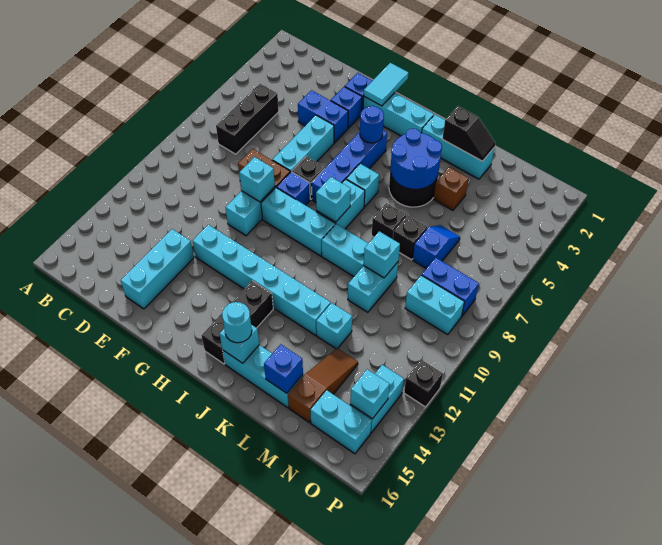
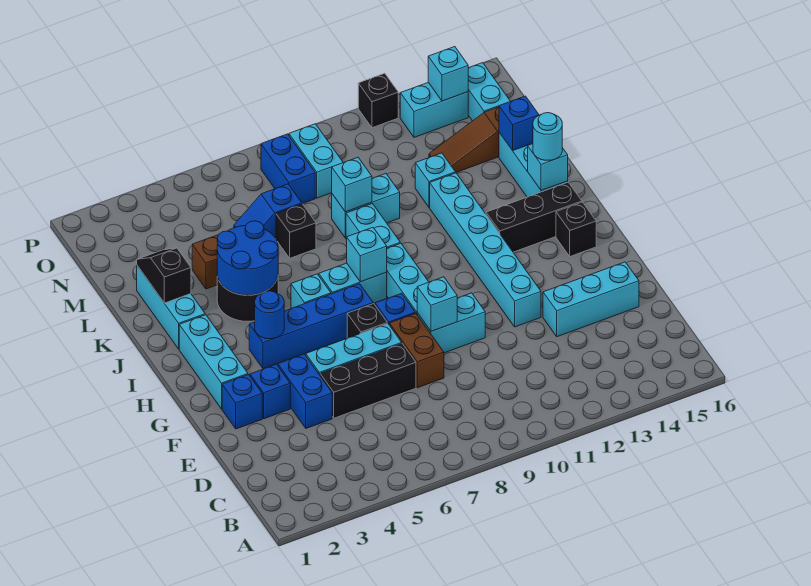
black 1x3 brick [216,84,279,154] -> black 1x3 brick moved to [320,344,416,418]
cyan 1x2 tile [364,63,408,106] -> none
black 1x1 brick [372,203,406,239] -> black 1x1 brick moved to [556,202,596,256]

